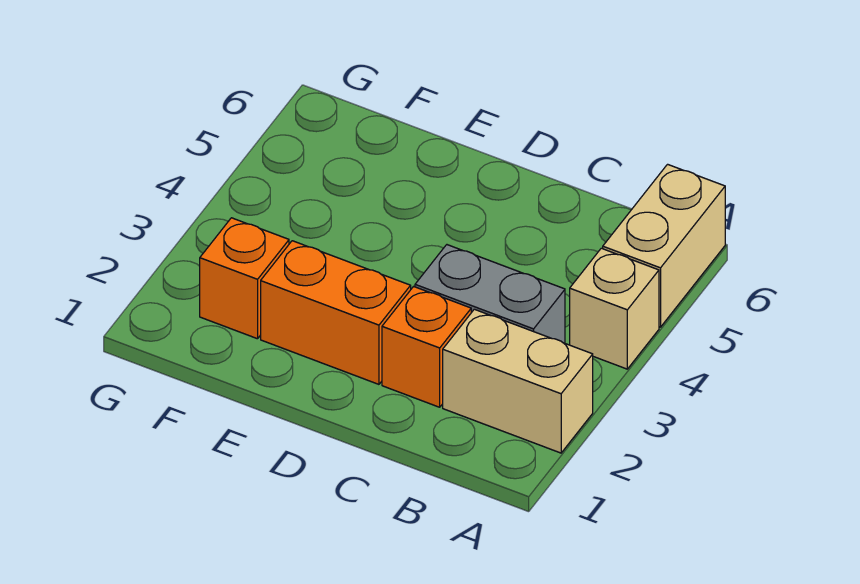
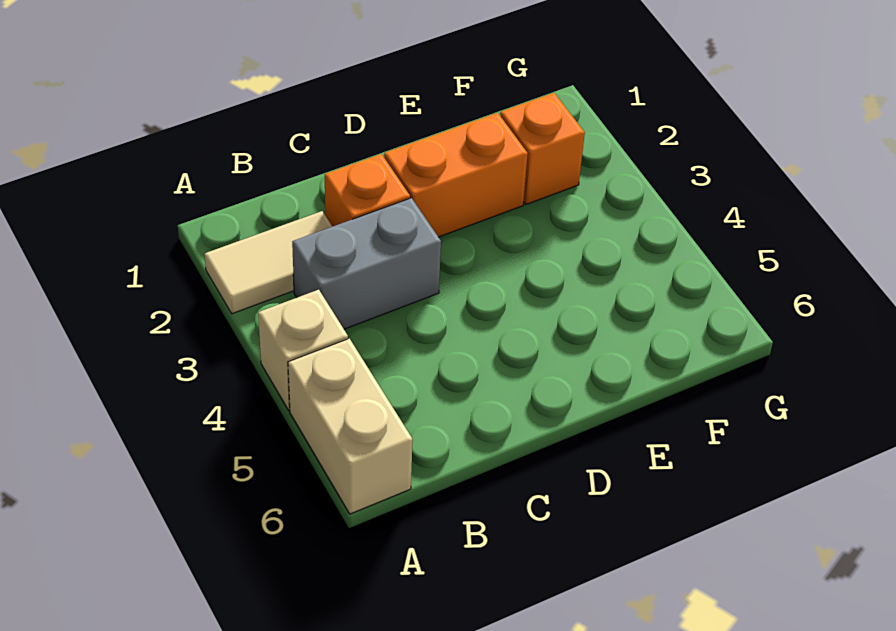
tan 1x2 brick [443,309,593,453] -> tan 1x2 tile [205,211,332,314]

